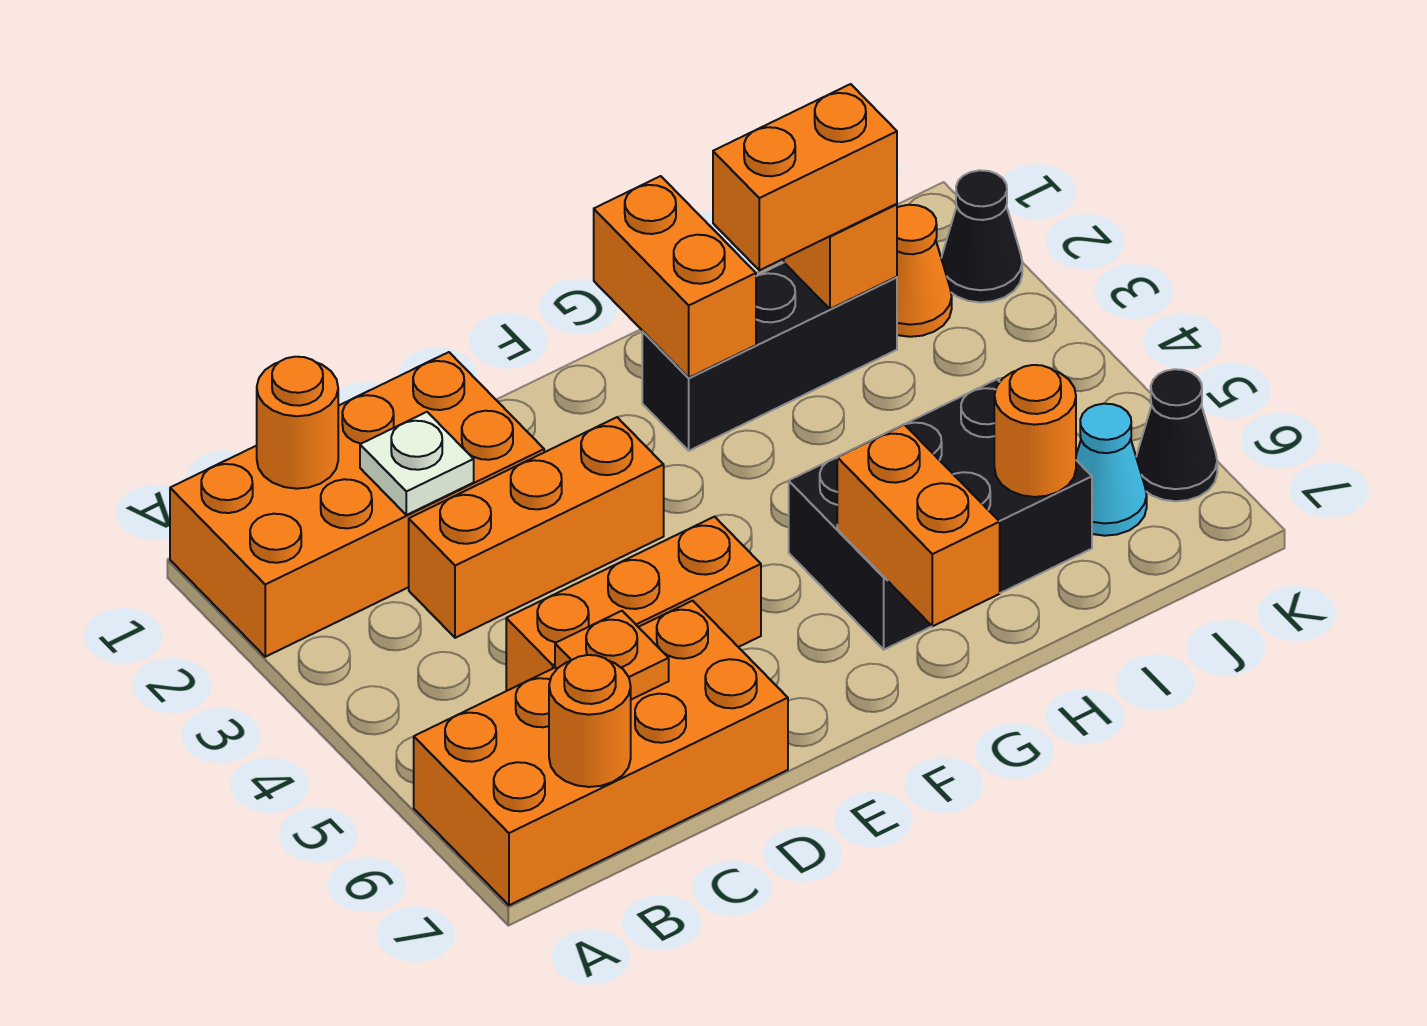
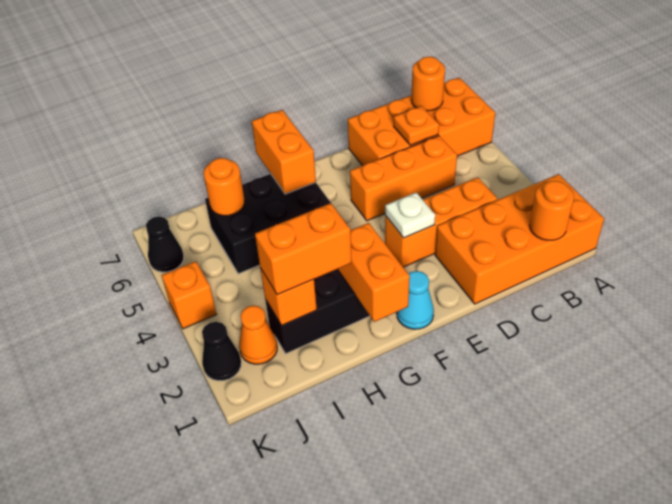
white 1x1 plate [360,412,474,515] -> white 1x1 plate moved to [385,192,435,238]
cyan 1x1 cone [1076,404,1147,536] -> cyan 1x1 cone moved to [397,271,434,329]
none -> orange 1x1 brick [162,261,217,329]

